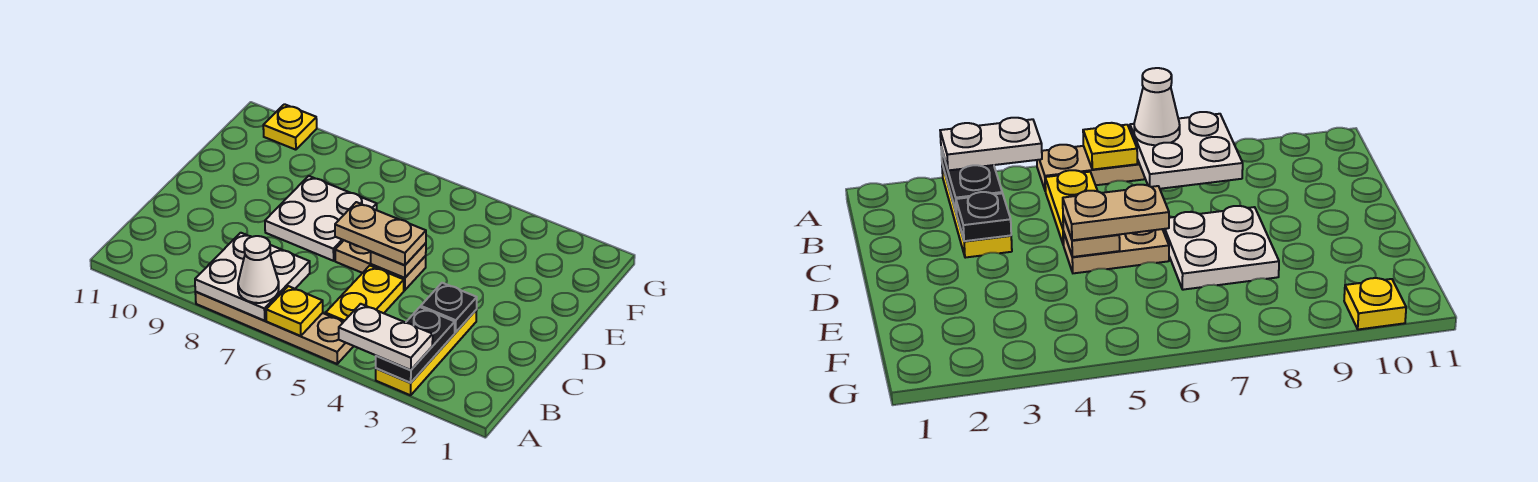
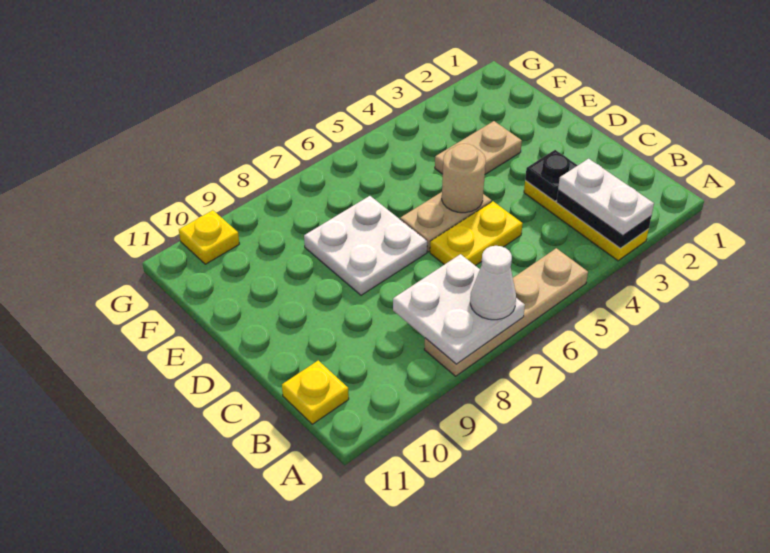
white 1x2 plate [339,304,433,370] -> white 1x2 plate turned to [558,159,654,236]
yellow 1x1 plate [266,286,323,336] -> yellow 1x1 plate moved to [282,360,349,424]
yellow 1x2 plate [326,266,404,322] -> yellow 1x2 plate turned to [430,201,523,266]
tan 1x1 plate [371,243,426,278] -> tan 1x1 round brick [442,144,486,213]
tan 1x2 plate [335,202,426,265] -> tan 1x2 plate moved to [435,121,522,174]

